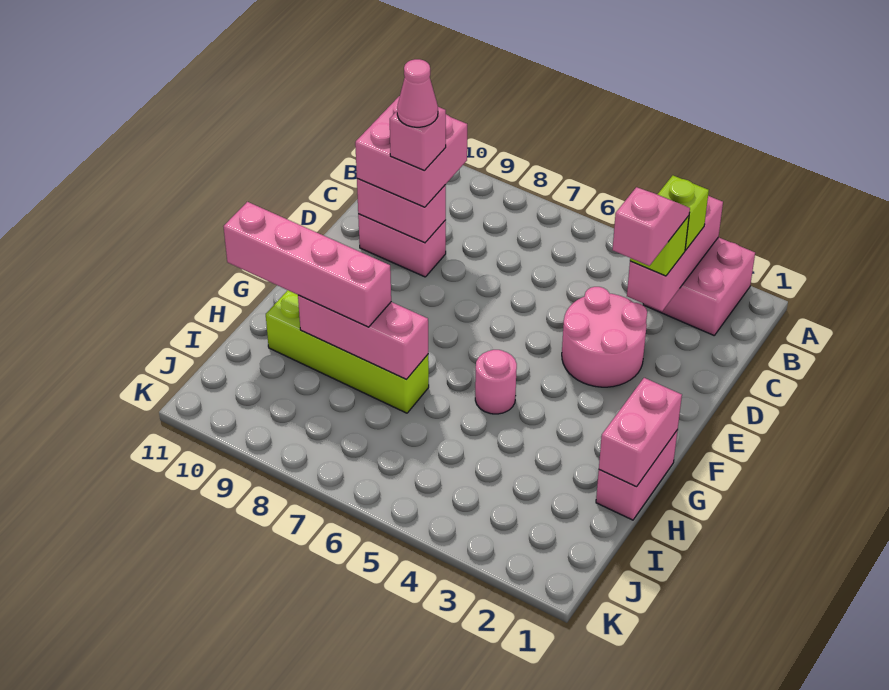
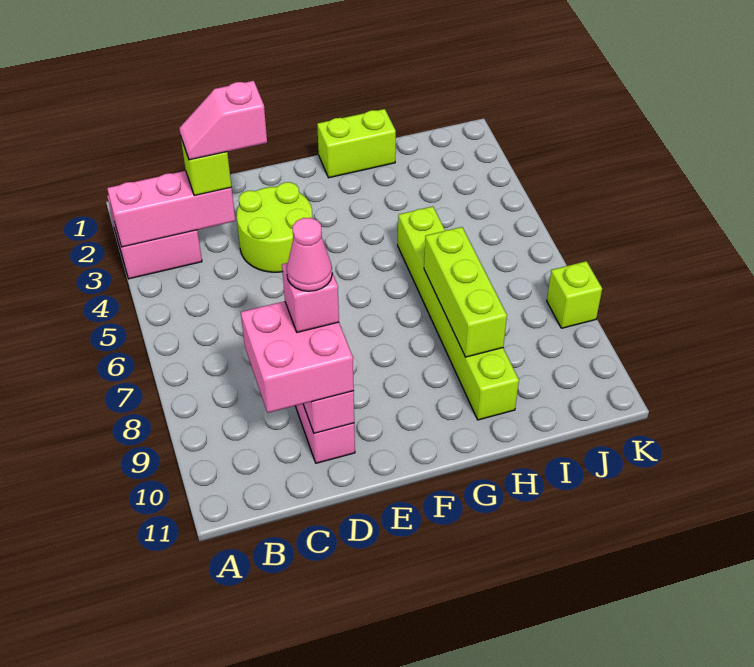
lime 1x1 brick [658,176,709,250] -> lime 1x1 brick moved to [547,261,602,328]
pink 2x2 round brick [562,287,647,387] -> lime 2x2 round brick [237,182,312,272]
pink 1x2 brick [596,430,678,520] -> lime 1x2 brick [317,109,396,178]
pink 1x2 brick [599,378,682,487] -> none
pink 1x1 round brick [475,350,517,414] -> none
lime 1x4 brick [266,290,429,413] -> lime 1x6 brick [398,206,519,420]
pink 1x3 brick [298,295,428,379] -> lime 1x3 brick [424,227,507,357]
pink 1x4 brick [223,202,391,327] -> none

